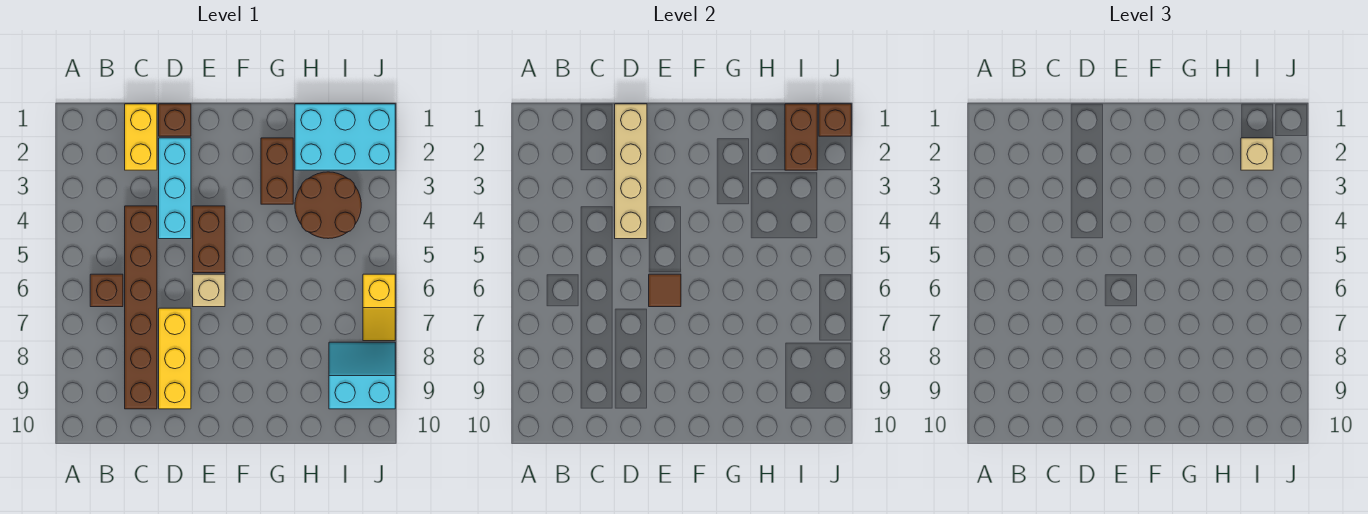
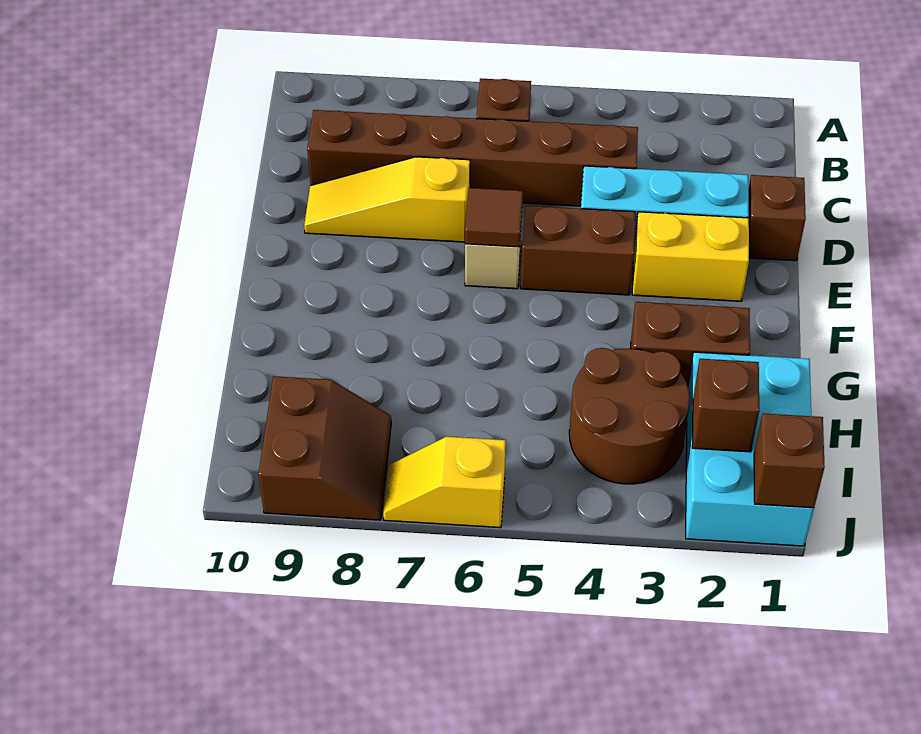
yellow 1x2 brick [125,104,157,170] -> yellow 1x2 brick moved to [632,212,749,301]
tan 1x4 brick [615,104,647,239] -> none
yellow 1x3 brick [159,308,191,409] -> yellow 1x3 slope [304,157,470,242]
brown 1x2 brick [785,104,817,170] -> brown 1x1 brick [692,359,759,452]
tan 1x1 brick [1241,138,1273,170] -> none
cyan 2x2 slope [329,342,395,409] -> brown 2x2 slope [258,376,391,520]

